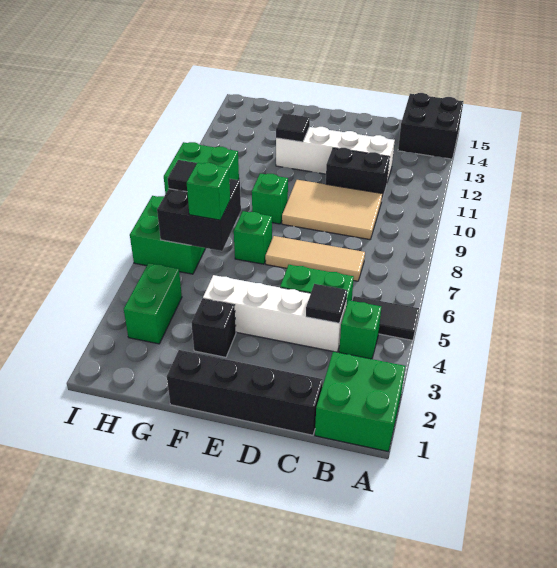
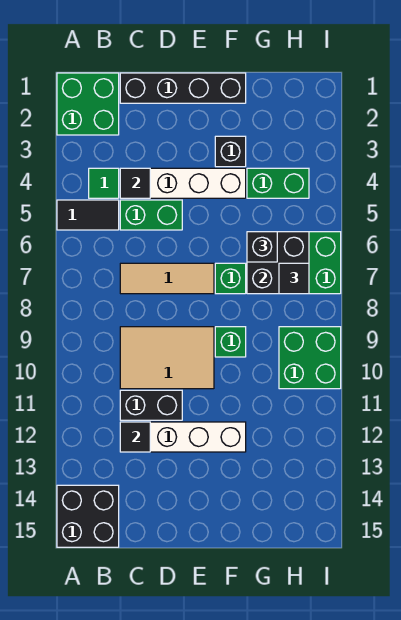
green 1x1 brick [339,300,381,359] -> green 1x1 tile [89,168,119,198]
black 1x1 tile [276,113,310,142] -> black 1x1 tile moved to [120,422,150,452]
green 1x1 brick [187,163,230,220] -> black 1x1 brick [247,232,277,262]
green 1x2 brick [124,263,182,344] -> green 1x2 brick turned to [247,168,309,198]

